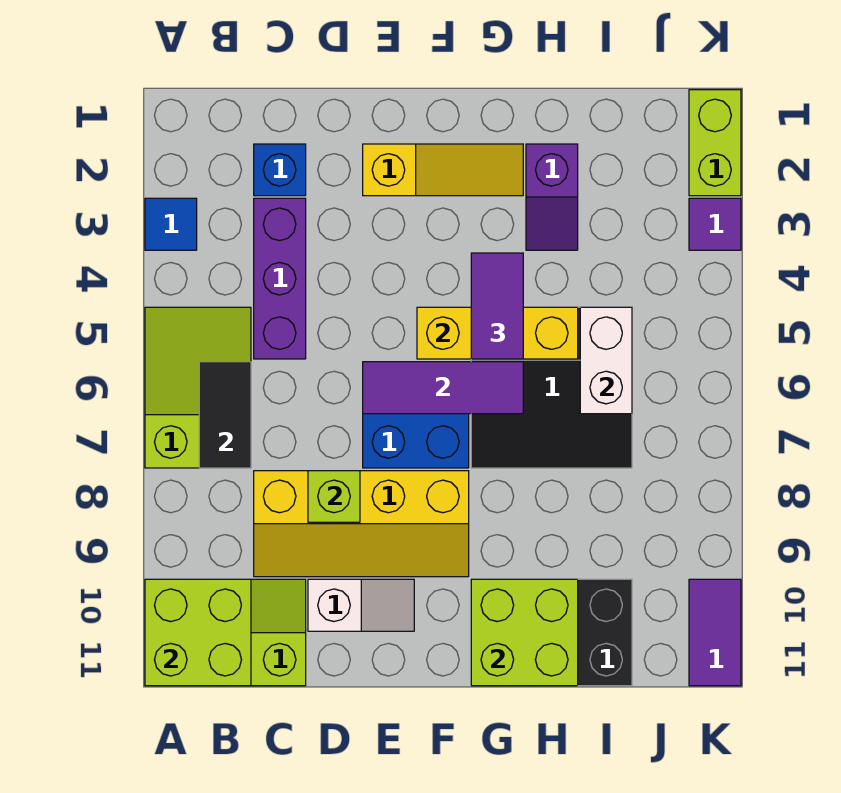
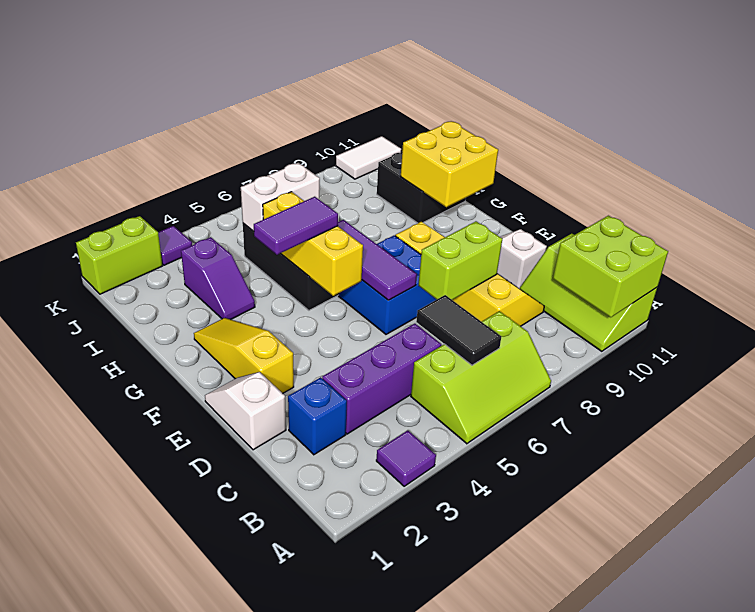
blue 1x1 tile [145,198,197,250] -> purple 1x1 tile [376,430,436,486]
lime 2x3 slope [145,307,251,468] -> lime 2x3 slope turned to [411,311,551,444]
black 1x2 tile [199,362,251,468] -> black 1x2 tile turned to [416,295,501,365]
none -> white 1x2 slope [205,372,286,450]
lime 1x1 brick [308,471,360,522] -> lime 1x2 brick [418,221,502,300]
lime 2x2 brick [471,579,578,686] -> yellow 2x2 brick [401,122,498,207]
purple 1x2 slope [526,144,578,250] -> purple 1x2 slope turned to [181,237,255,320]
purple 1x2 tile [689,579,741,686] -> white 1x2 tile [336,136,401,179]

